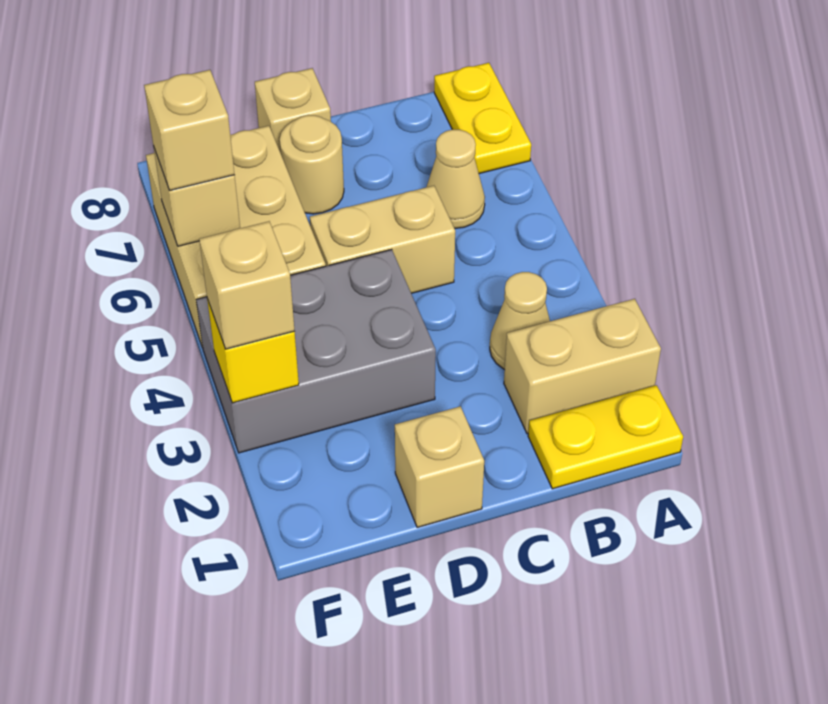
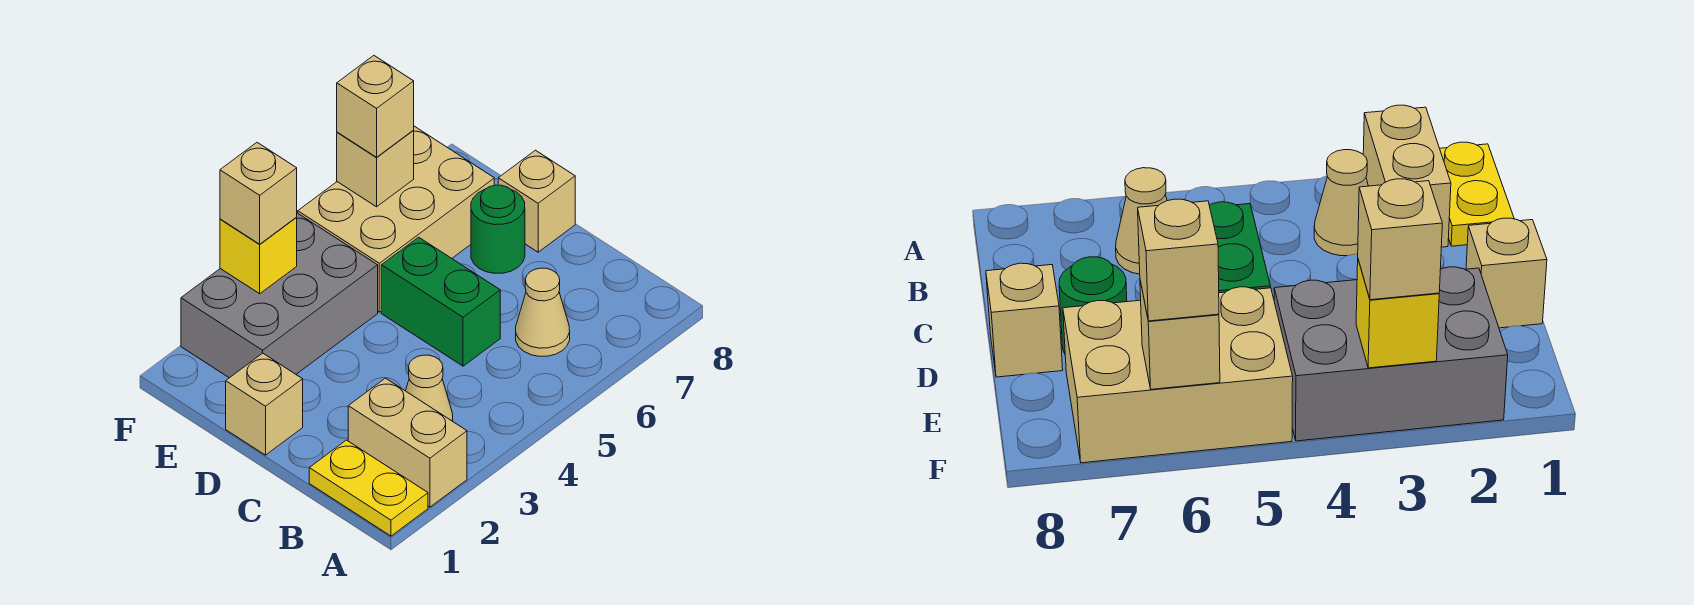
yellow 1x2 plate [434,63,531,174] -> none
tan 1x2 brick [310,186,455,293] -> green 1x2 brick [381,237,500,366]
grey 2x3 brick [196,249,436,453] -> grey 2x3 brick turned to [181,213,378,378]
tan 1x1 round brick [280,115,344,214] -> green 1x1 round brick [471,185,525,273]

